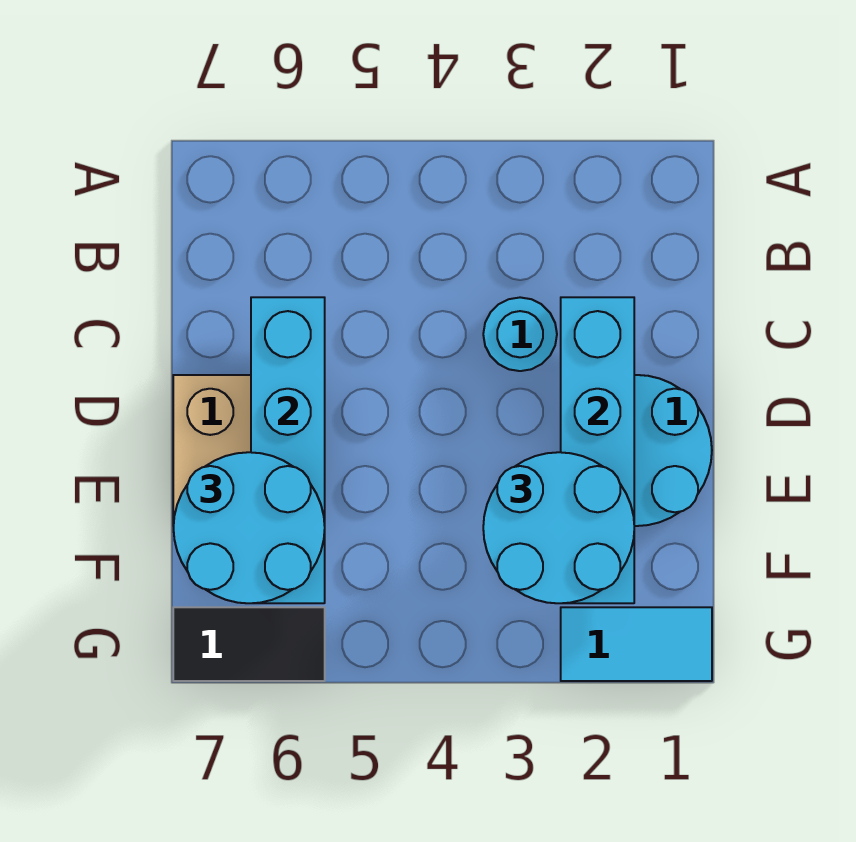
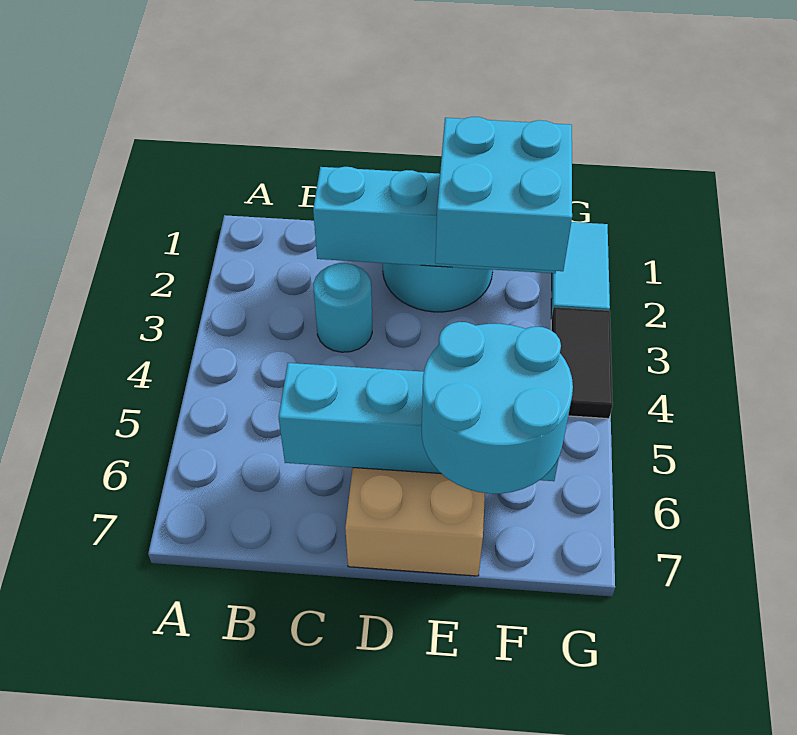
cyan 2x2 round brick [483,452,634,603] -> cyan 2x2 brick [435,117,572,271]
black 1x2 tile [173,607,325,681] -> black 1x2 tile moved to [551,307,613,419]

